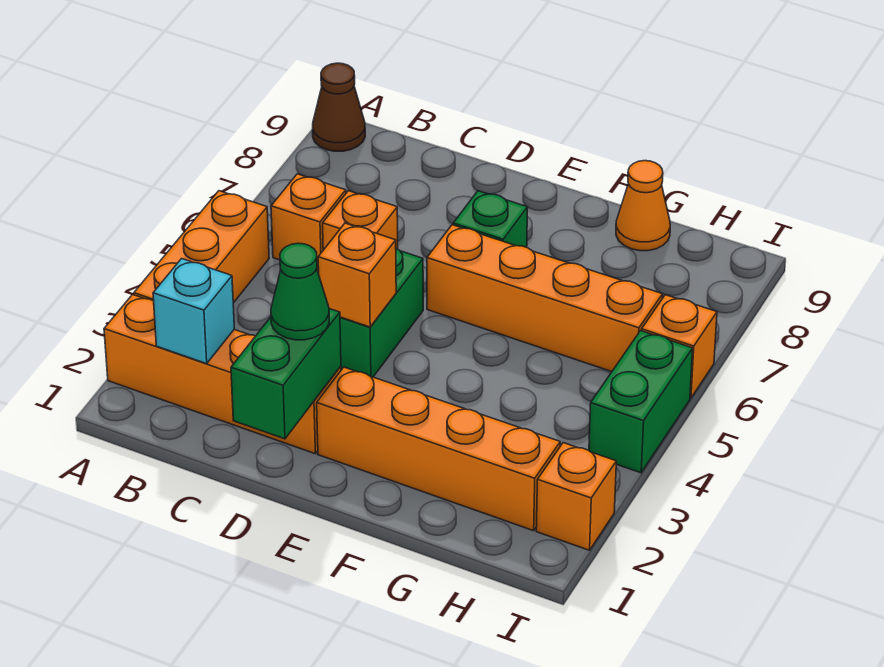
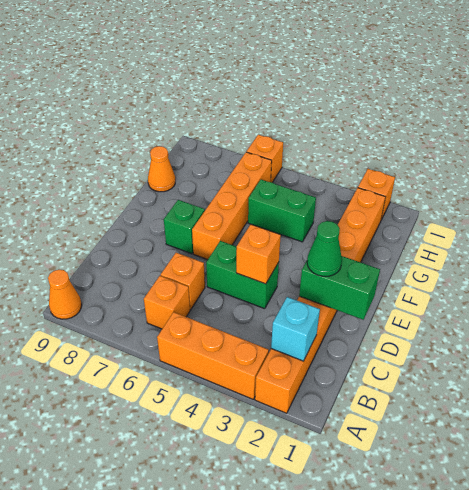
brown 1x1 cone [313,63,365,151] -> orange 1x1 cone [48,270,82,319]
green 1x2 brick [589,331,693,473] -> green 1x2 brick moved to [248,180,316,242]

